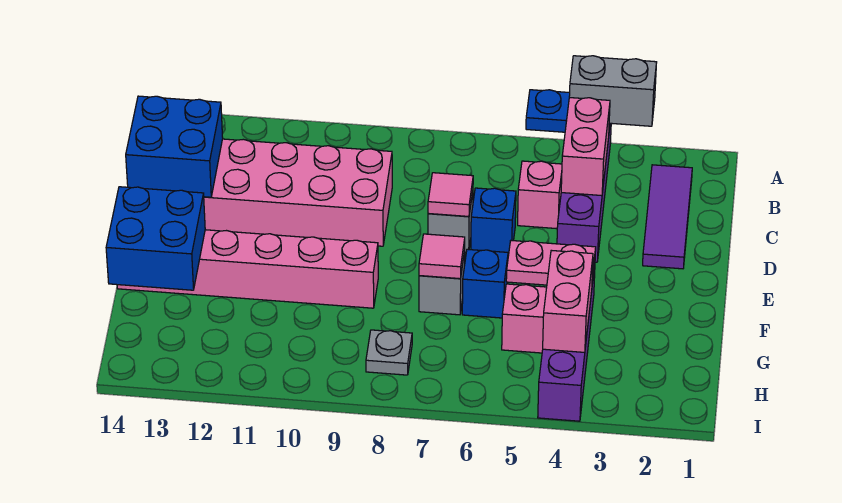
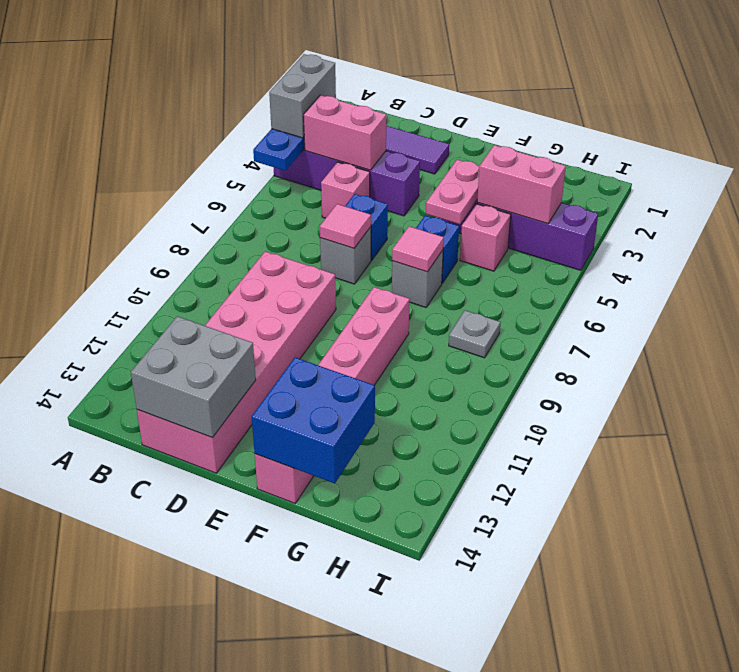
blue 2x2 brick [126,96,223,197] -> grey 2x2 brick [131,316,256,438]

